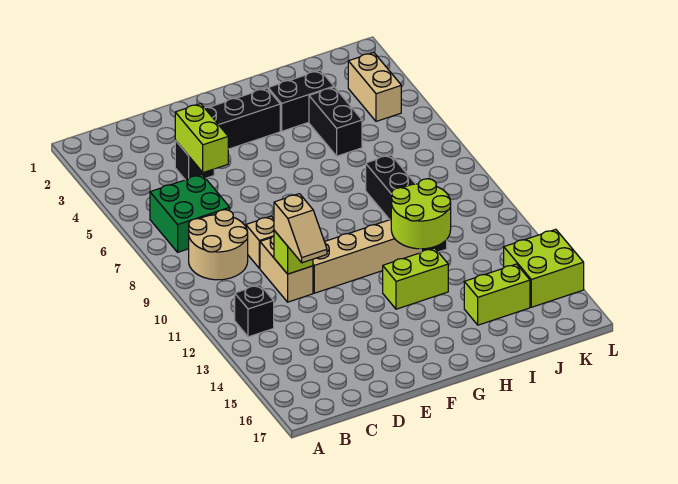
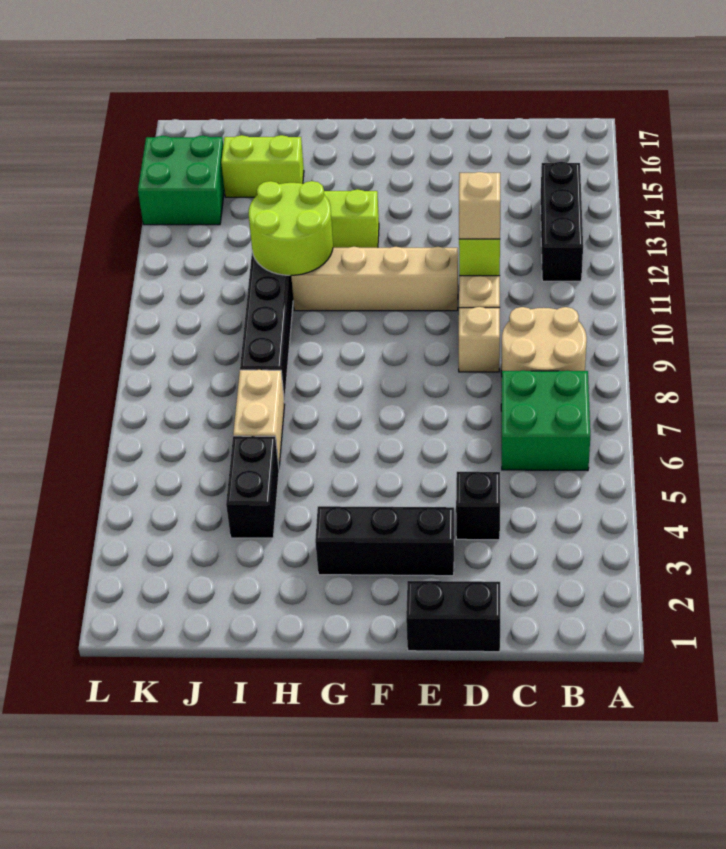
black 1x1 brick [235,285,274,337] -> black 1x3 brick [541,161,583,281]
lime 1x2 brick [175,104,228,173] -> none
black 1x2 brick [268,70,334,131] -> black 1x2 brick moved to [406,581,500,652]
tan 1x2 brick [348,52,401,121] -> tan 1x2 brick moved to [233,370,285,465]
lime 2x2 brick [504,229,584,307] -> green 2x2 brick [138,135,224,225]

